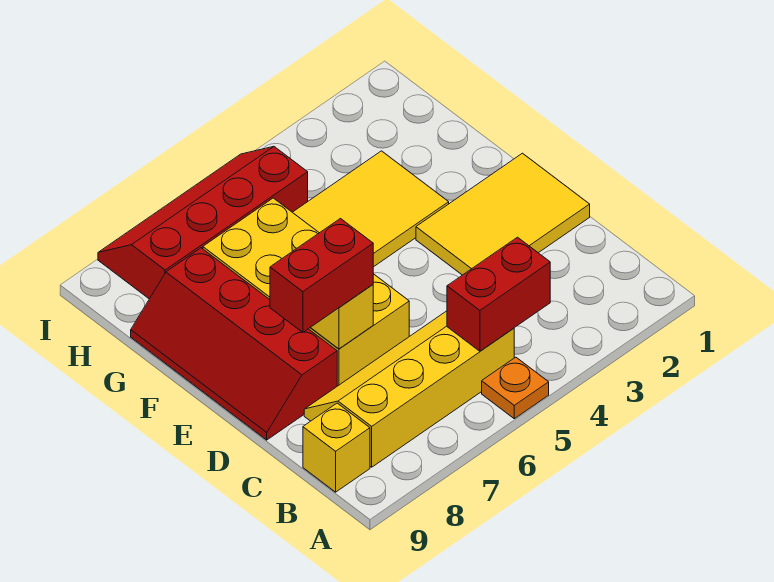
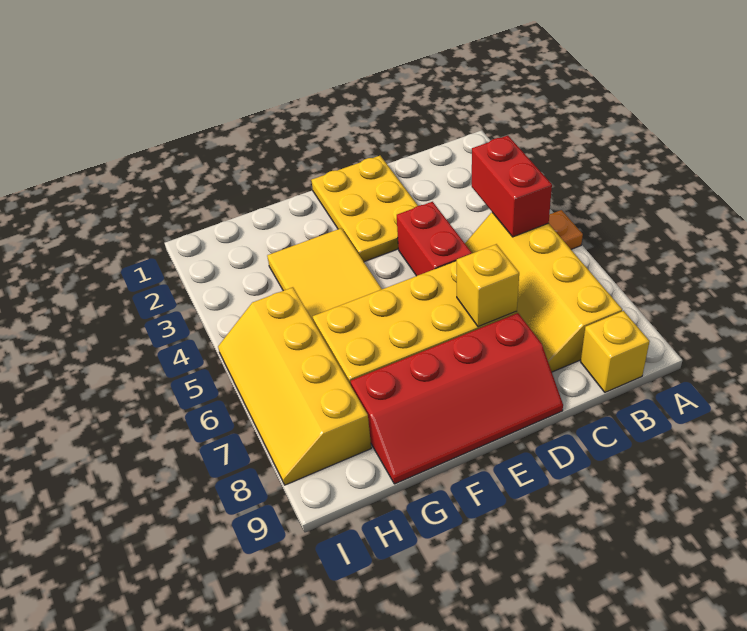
yellow 2x3 tile [416,153,590,275] -> yellow 2x3 plate [311,156,418,262]
red 1x2 brick [270,219,373,332] -> red 1x2 brick moved to [397,202,472,276]
red 2x4 slope [98,147,308,299] -> yellow 2x4 slope [218,287,371,485]

